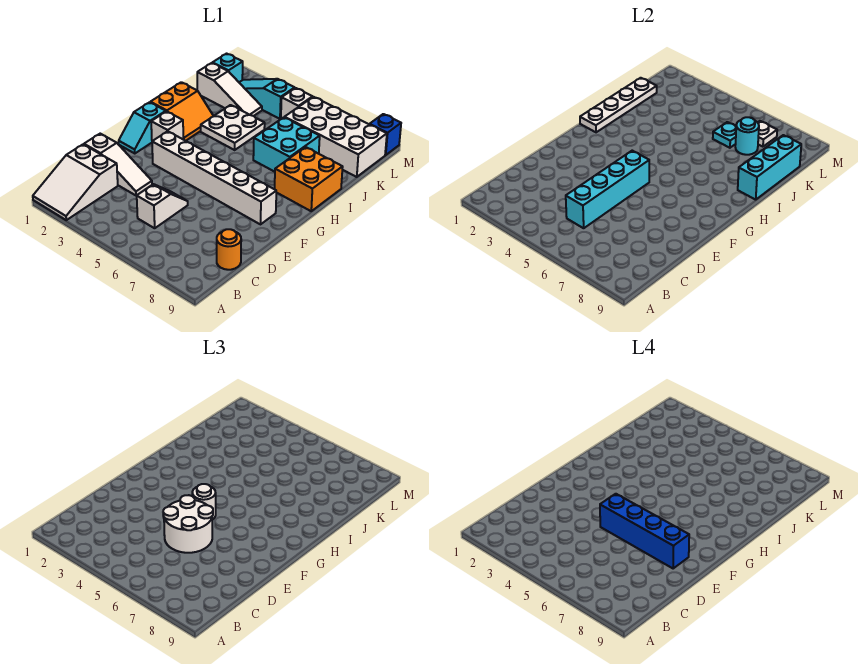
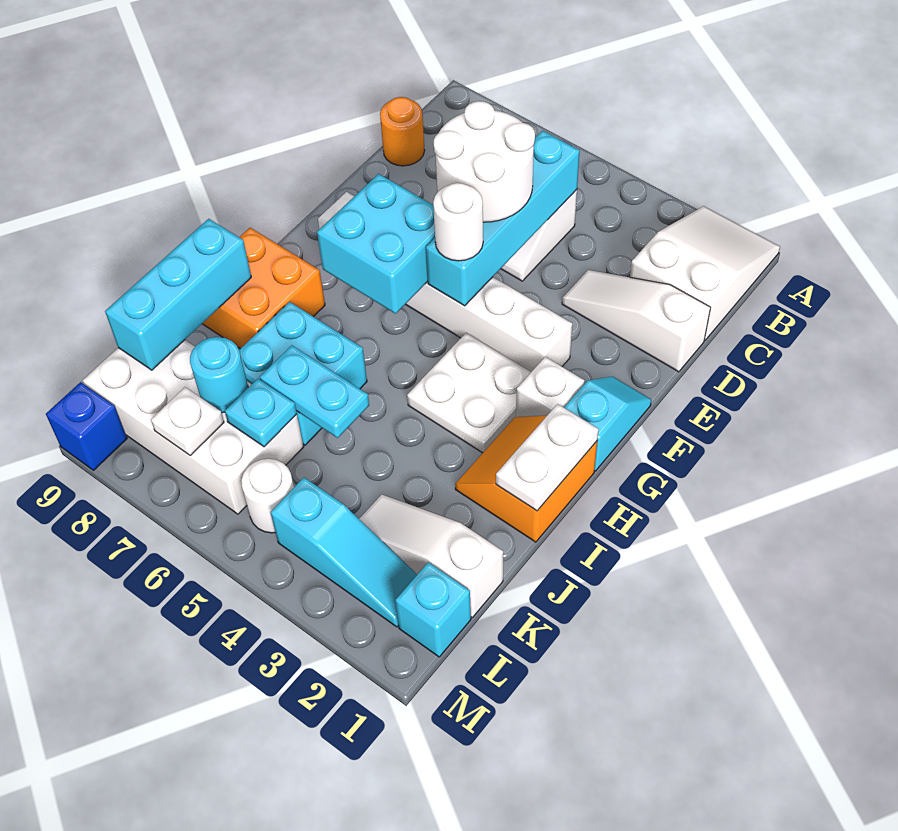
blue 1x4 brick [600,494,689,568] -> none
none -> cyan 2x2 brick [317,174,435,314]
white 1x4 plate [580,78,657,132] -> white 1x2 plate [496,404,599,511]
white 2x2 plate [201,105,265,150] -> white 2x2 plate moved to [407,333,531,453]
none -> cyan 1x2 plate [260,345,369,438]
white 1x1 brick [281,88,312,119] -> white 1x1 round brick [241,459,294,533]

